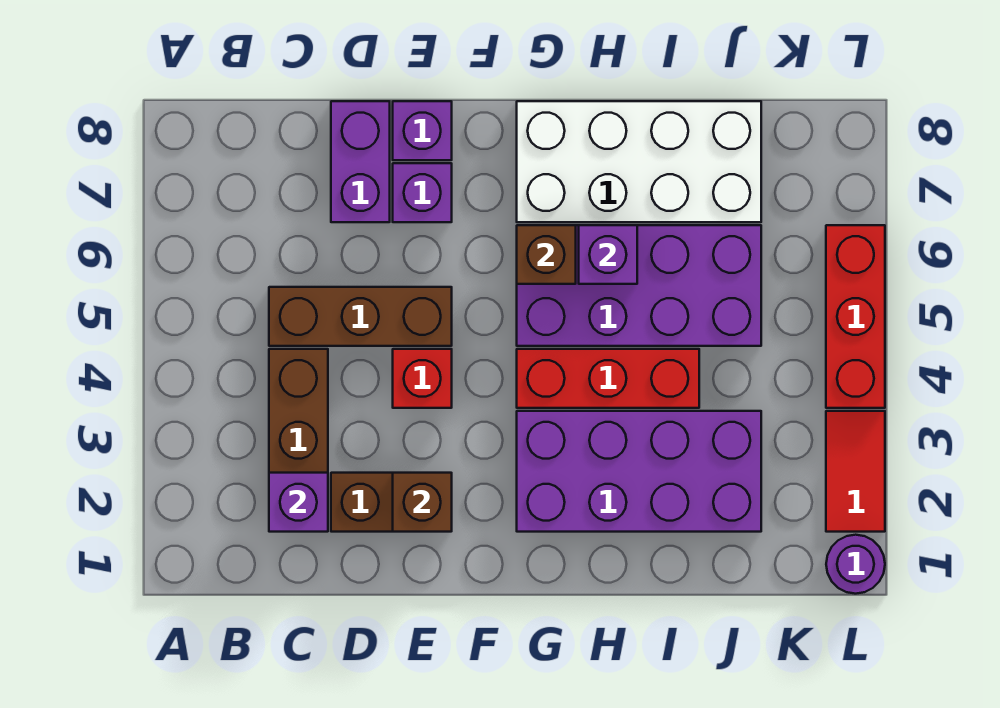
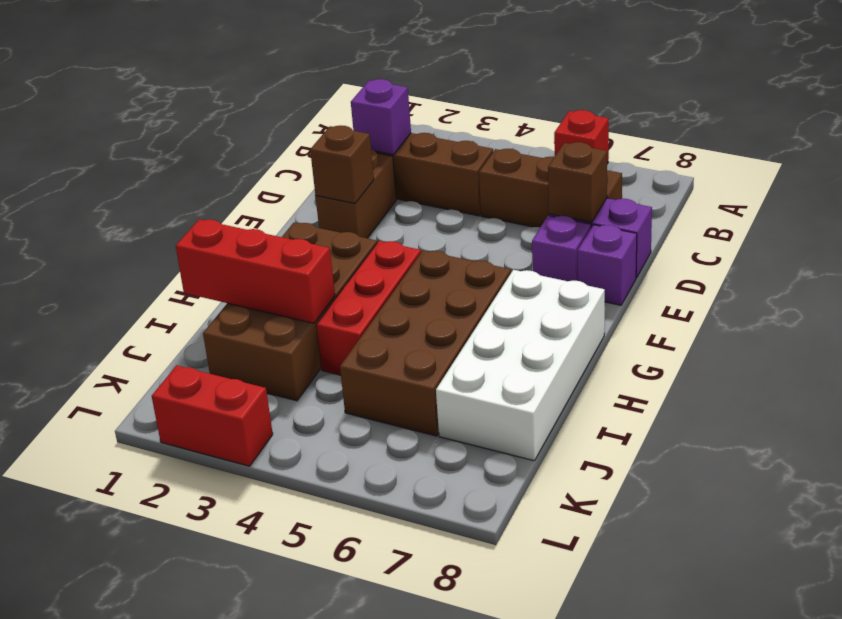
brown 1x3 brick [269,287,452,346] -> brown 1x3 brick turned to [479,149,622,227]
red 1x1 brick [393,349,452,408] -> red 1x1 brick moved to [554,110,609,164]
purple 2x4 brick [517,411,761,532] -> brown 2x4 brick [203,223,377,401]
purple 2x4 brick [517,225,761,346] -> brown 2x4 brick [340,250,511,436]
brown 1x1 brick [517,225,576,284] -> brown 1x1 brick moved to [548,142,607,222]
purple 1x1 brick [579,225,637,284] -> none
purple 1x1 round brick [826,535,885,594] -> none
red 1x2 tile [826,411,885,532] -> red 1x2 brick [152,365,273,466]
red 1x3 brick [826,225,885,408] -> red 1x3 brick moved to [176,219,335,323]

